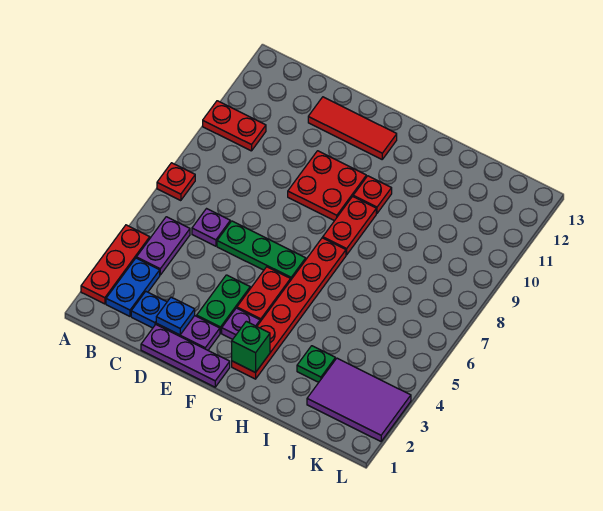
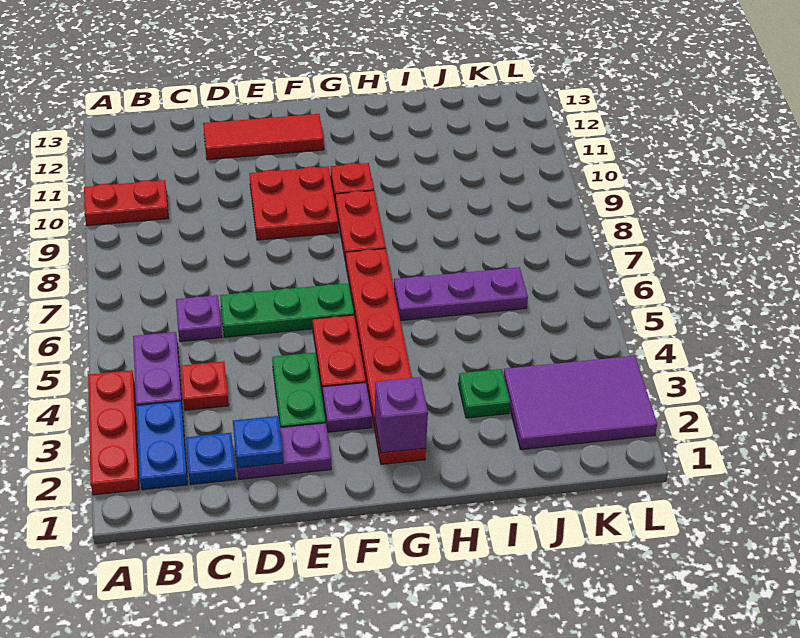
red 1x1 plate [157,163,195,201] -> red 1x1 plate moved to [181,361,229,410]
purple 1x3 plate [141,325,230,387] -> purple 1x3 plate moved to [394,267,528,321]
green 1x1 brick [232,321,270,373] -> purple 1x1 brick [375,377,428,453]

